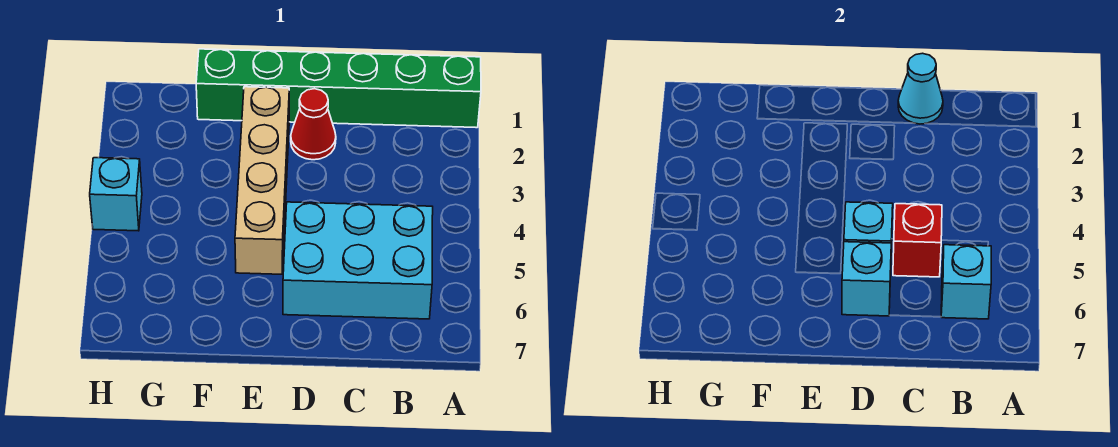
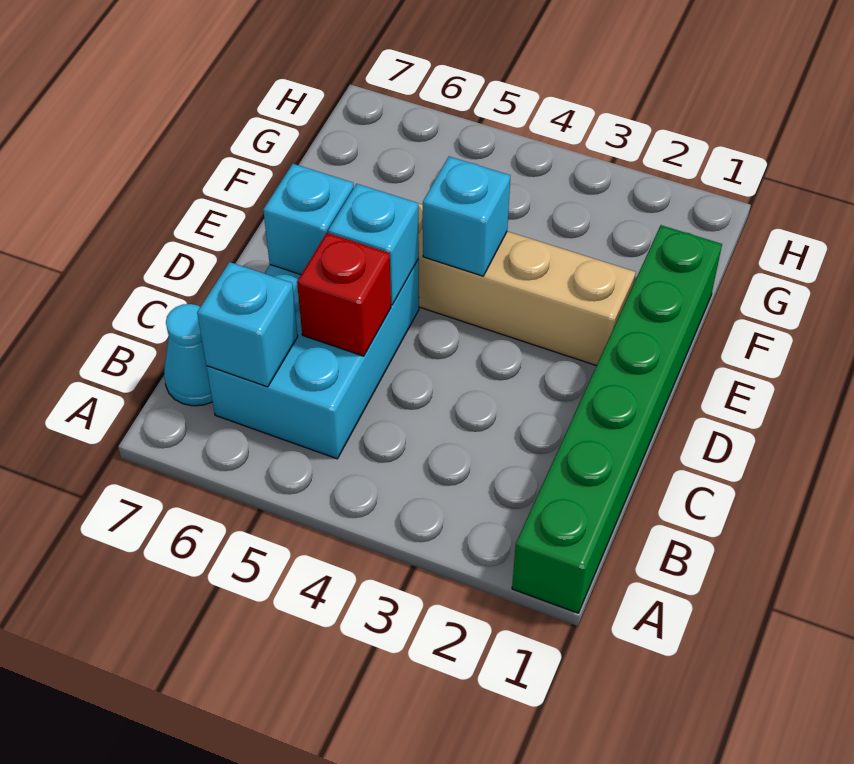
cyan 1x1 cone [898,53,943,124] -> cyan 1x1 cone moved to [164,304,213,406]
red 1x1 cone [291,89,336,160] -> none
cyan 1x1 brick [90,158,142,231] -> cyan 1x1 brick moved to [423,157,510,276]

